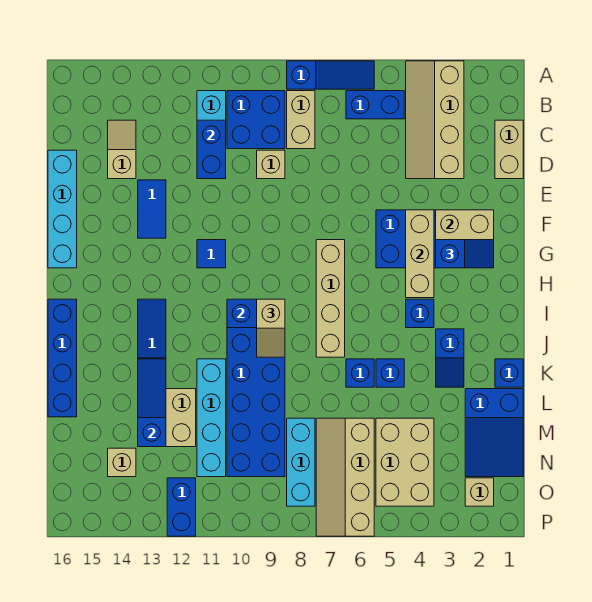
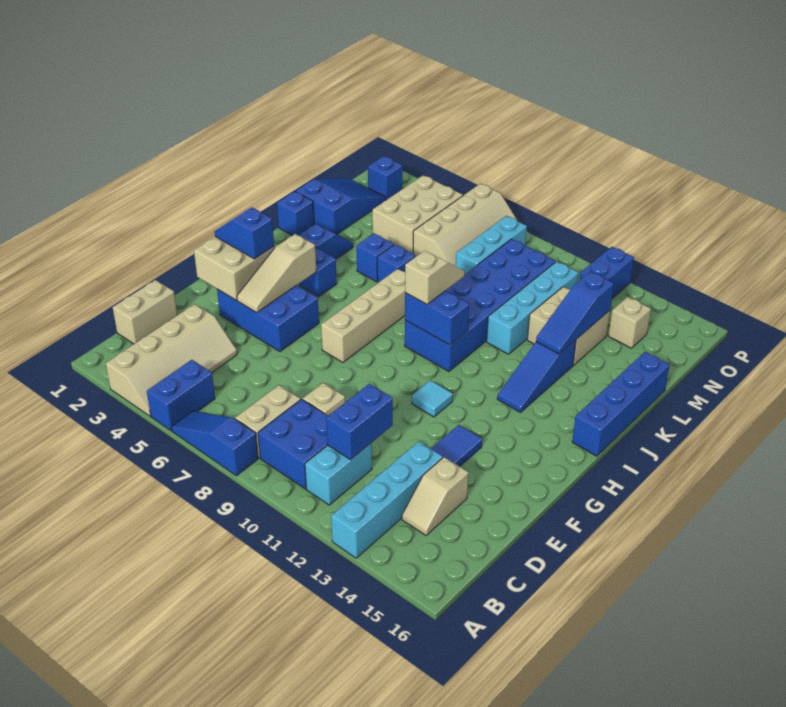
blue 1x2 brick [346,91,404,119] -> blue 1x2 brick turned to [147,360,215,431]
cyan 1x4 brick [48,150,77,268] -> cyan 1x4 brick moved to [331,441,443,558]
tan 1x3 brick [406,210,434,298] -> tan 1x3 slope [237,234,316,313]
blue 1x1 tile [197,240,226,268] -> cyan 1x1 tile [412,380,453,417]
tan 1x1 brick [465,478,494,506] -> blue 1x1 brick [368,156,402,200]

